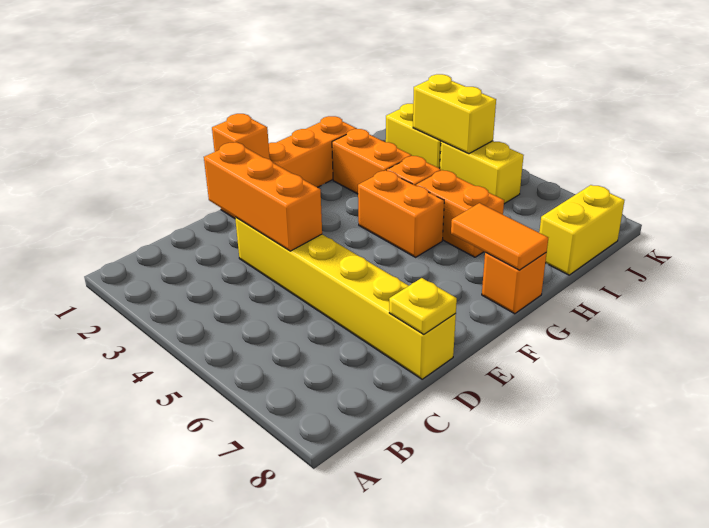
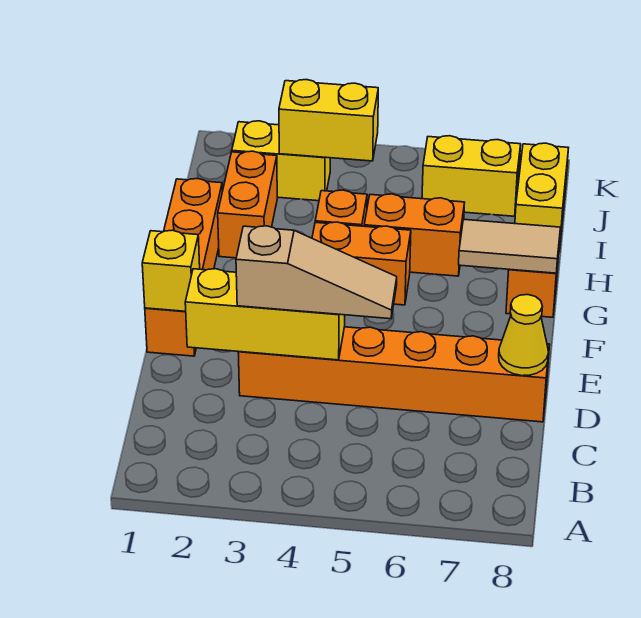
orange 1x3 brick [204,142,322,251] -> yellow 1x3 brick [185,269,345,360]
yellow 1x6 brick [235,217,456,379] -> orange 1x6 brick [238,327,550,422]
none -> tan 1x3 slope [236,226,397,319]
yellow 1x1 plate [389,278,457,334] -> yellow 1x1 cone [499,295,548,376]
orange 1x1 brick [212,114,270,159] -> yellow 1x1 brick [142,230,200,311]
orange 1x2 tile [451,203,548,270] -> tan 1x2 tile [459,220,560,273]
orange 1x2 brick [332,129,412,194] -> orange 1x2 brick turned to [218,151,277,258]
yellow 1x2 brick [440,141,524,204] -> yellow 1x2 brick moved to [422,136,521,216]

